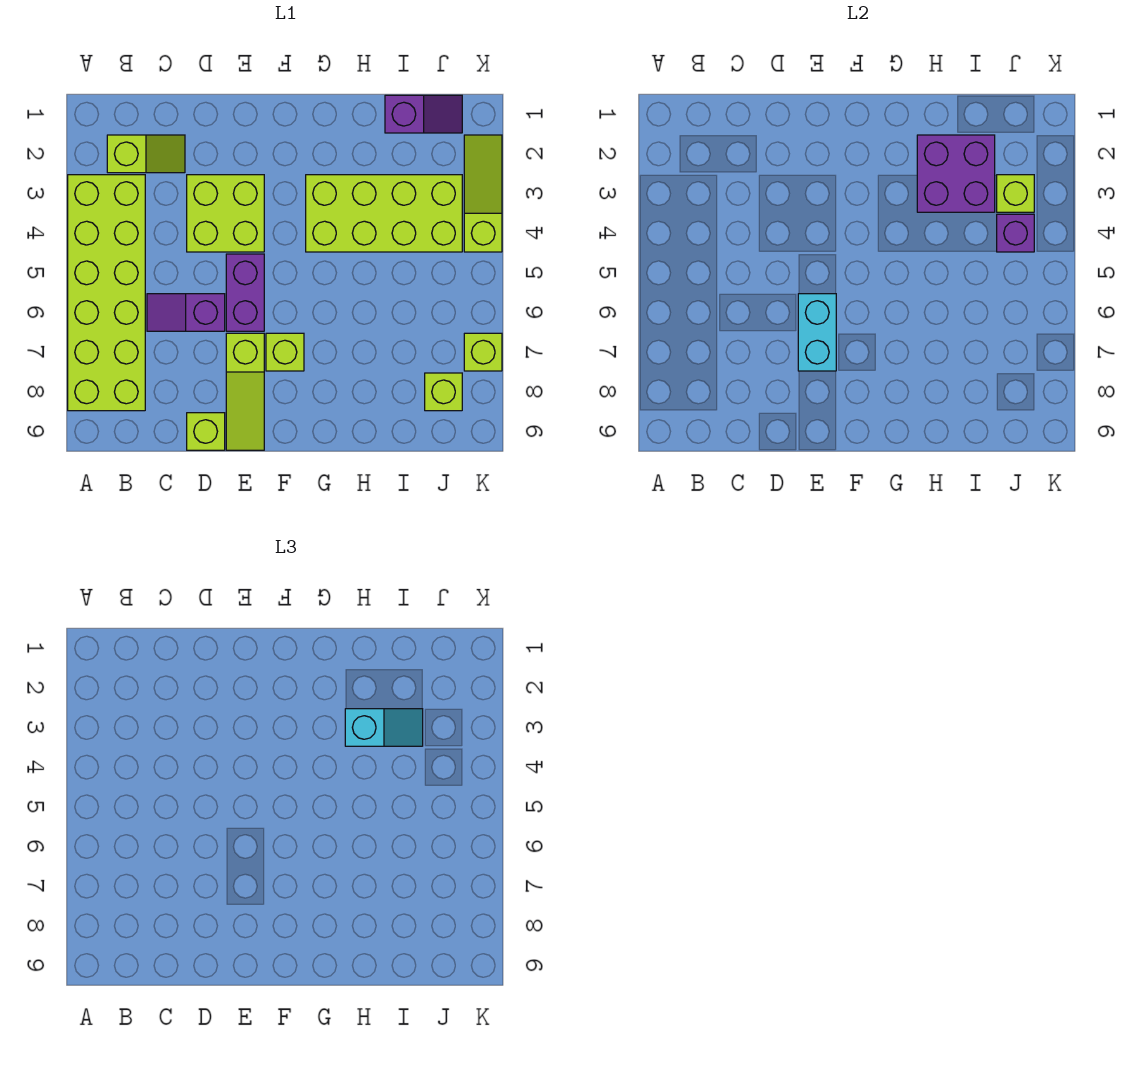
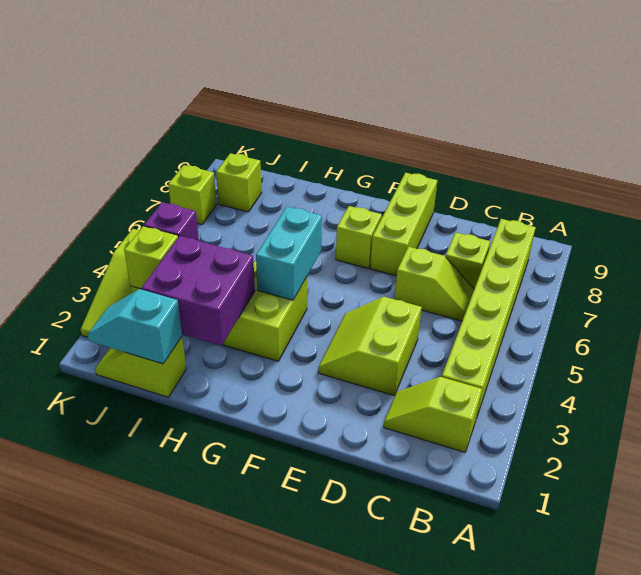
lime 2x6 brick [68,175,145,411] -> lime 1x6 brick [442,219,536,418]
purple 1x2 slope [147,294,225,331] -> lime 1x2 slope [395,247,474,321]
lime 2x2 brick [187,175,264,252] -> lime 2x2 slope [318,297,422,396]
lime 1x1 brick [187,413,225,450] -> lime 1x1 brick moved to [446,232,490,289]
purple 1x2 brick [226,254,264,331] -> none
cyan 1x2 brick [798,294,836,371] -> cyan 1x2 brick moved to [256,207,322,300]
lime 1x3 slope [226,333,264,450] -> lime 1x3 brick [370,173,437,276]
cyan 1x2 slope [345,709,423,746] -> cyan 1x2 slope moved to [87,289,182,364]
purple 1x2 slope [385,95,462,133] -> lime 1x2 slope [95,337,186,397]

